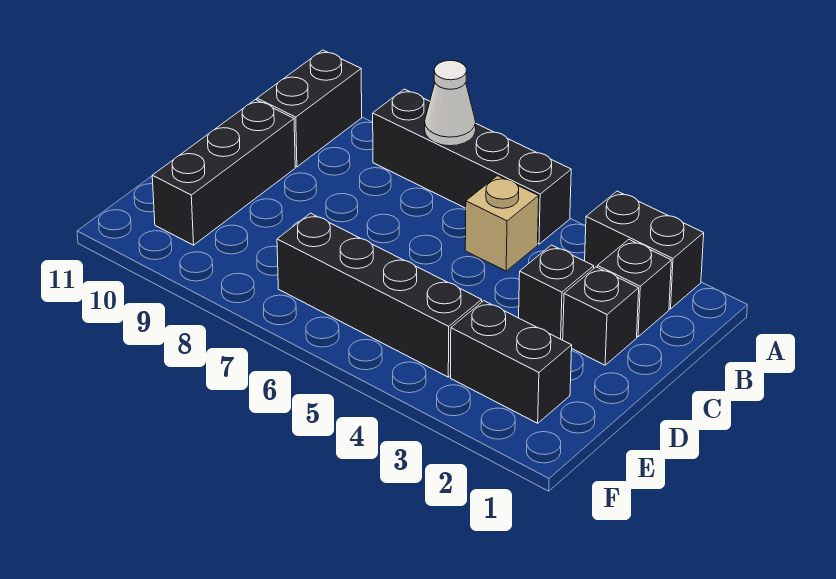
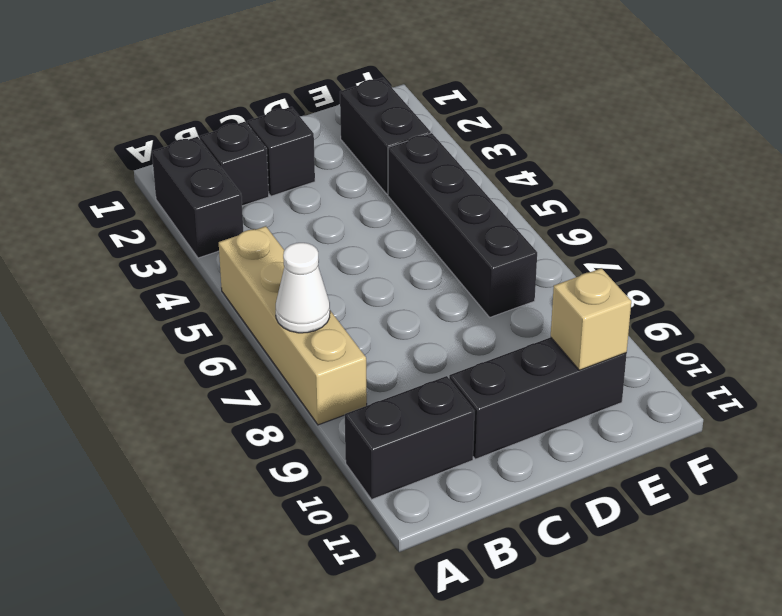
black 1x4 brick [373,89,571,244] -> tan 1x4 brick [219,226,367,425]
tan 1x1 brick [465,176,539,271] -> tan 1x1 brick moved to [551,268,631,370]
black 1x1 brick [519,245,594,340] -> none

